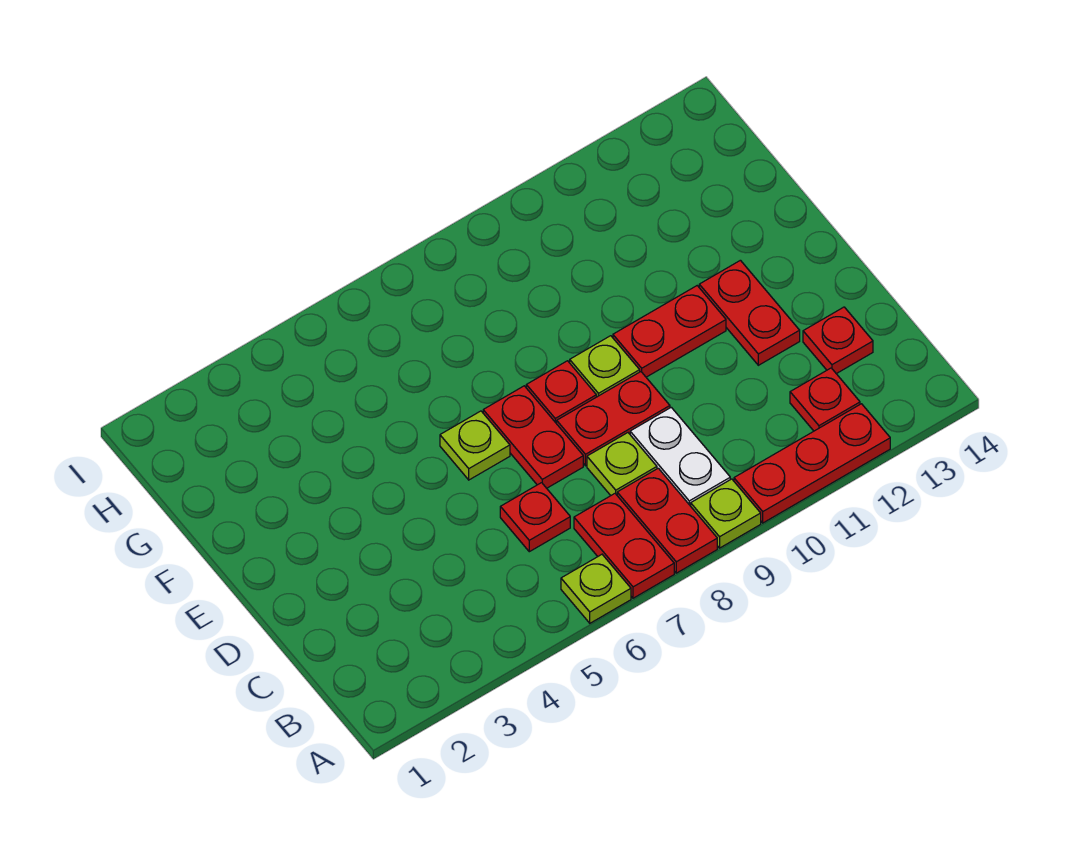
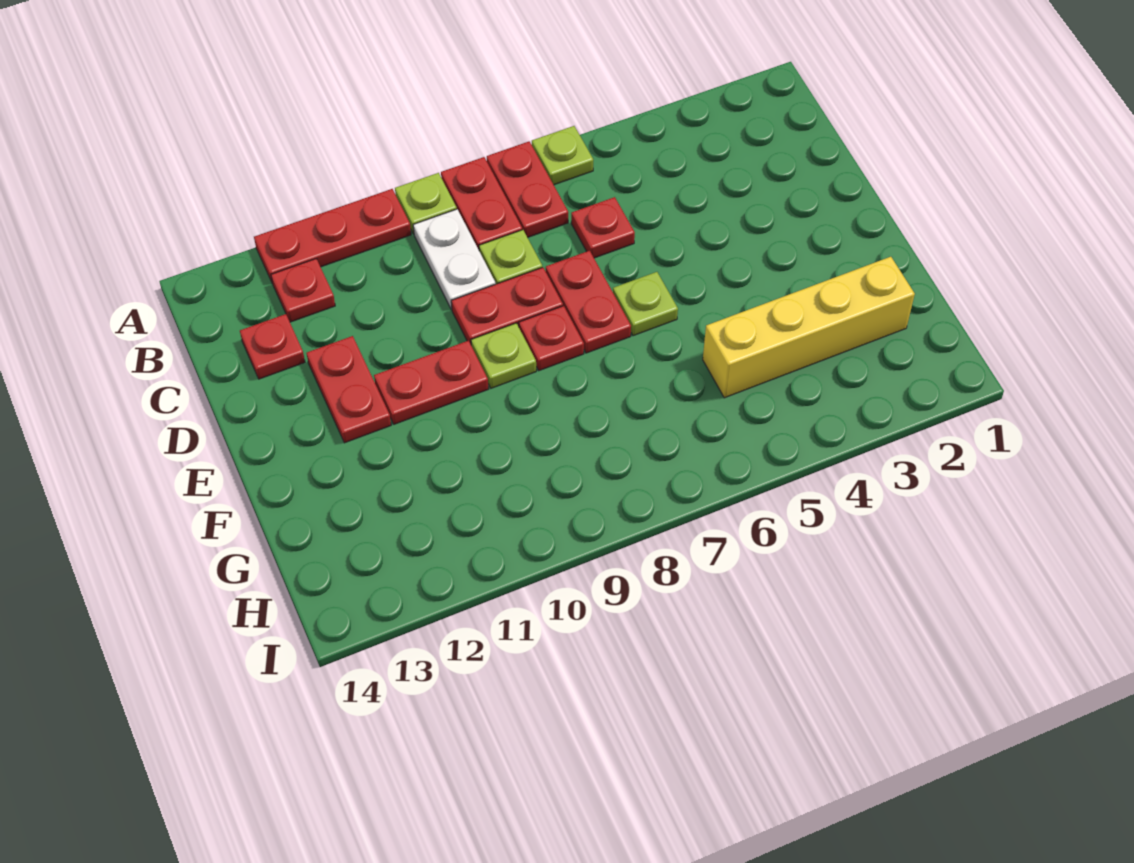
none -> yellow 1x4 brick [703,257,915,398]

